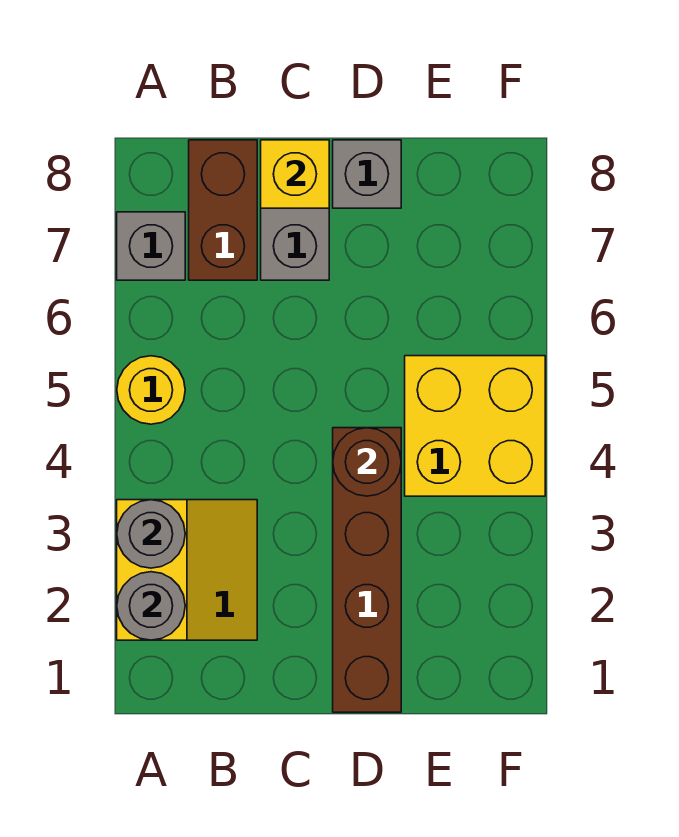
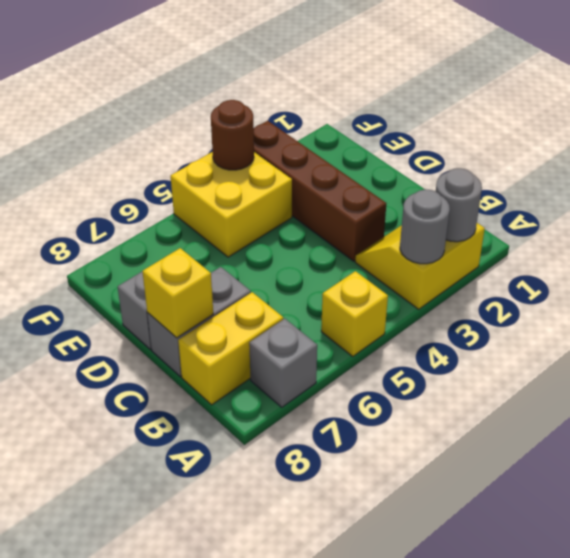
yellow 1x1 round brick [117,356,185,424] -> yellow 1x1 brick [321,271,388,356]
brown 1x2 brick [189,140,257,280] -> yellow 1x2 brick [178,292,283,405]
brown 1x4 brick [333,428,401,712] -> brown 1x4 brick turned to [254,121,386,261]
brown 1x1 round brick [333,428,401,496] -> brown 1x1 round brick moved to [211,100,254,170]

